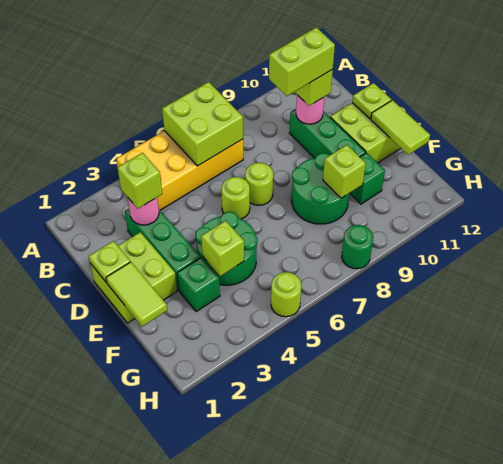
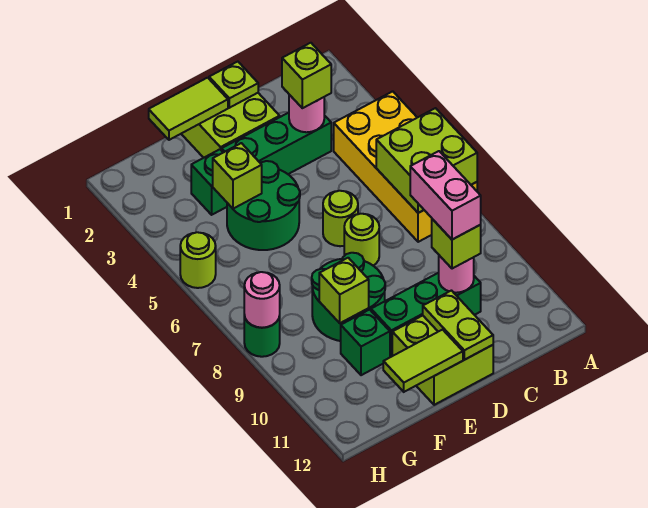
lime 1x2 brick [269,28,335,96] -> pink 1x2 brick [410,151,481,240]
lime 1x1 plate [352,83,391,119] -> lime 1x2 plate [423,291,493,360]
none -> pink 1x1 round brick [244,272,280,328]

